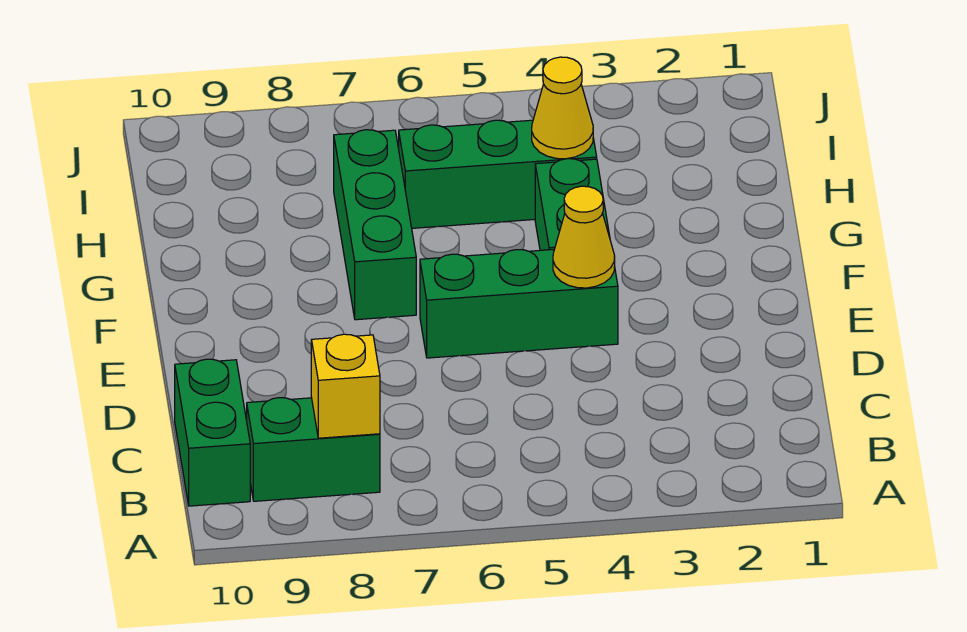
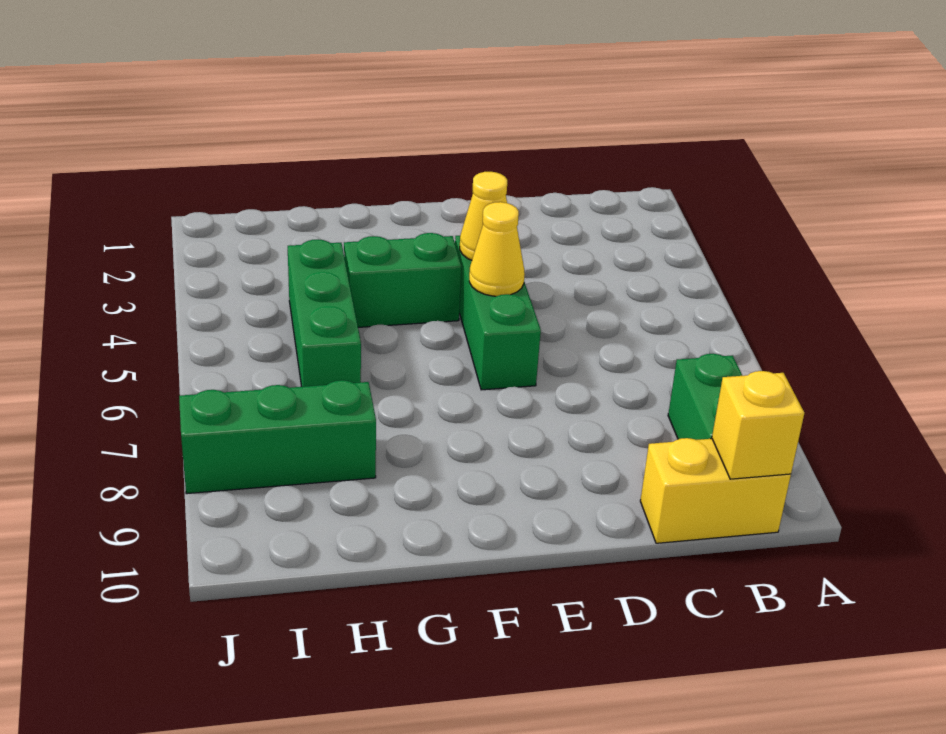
yellow 1x1 brick [311,334,380,438] -> yellow 1x1 brick moved to [712,371,804,479]
green 1x2 brick [175,359,250,506] -> yellow 1x2 brick [640,438,791,543]
green 1x3 brick [334,130,416,320] -> green 1x3 brick moved to [179,380,376,494]
yellow 1x1 cone [532,57,593,159] -> yellow 1x1 cone moved to [469,202,525,296]

